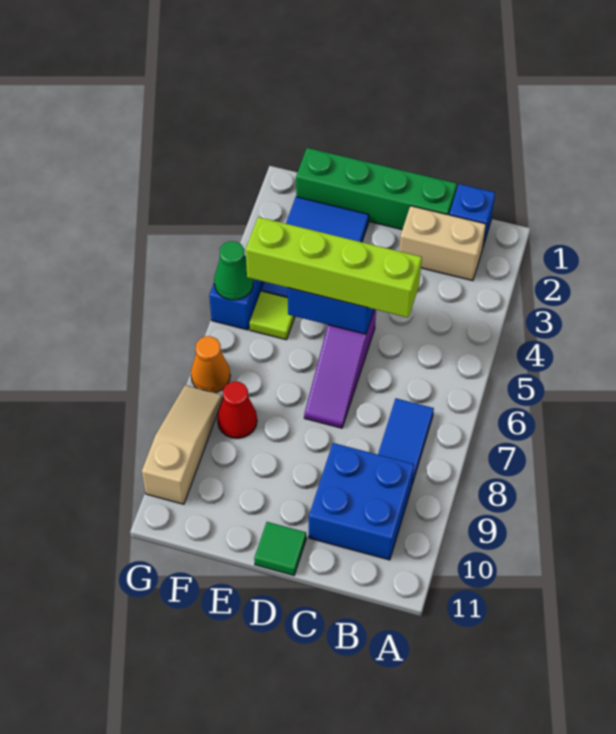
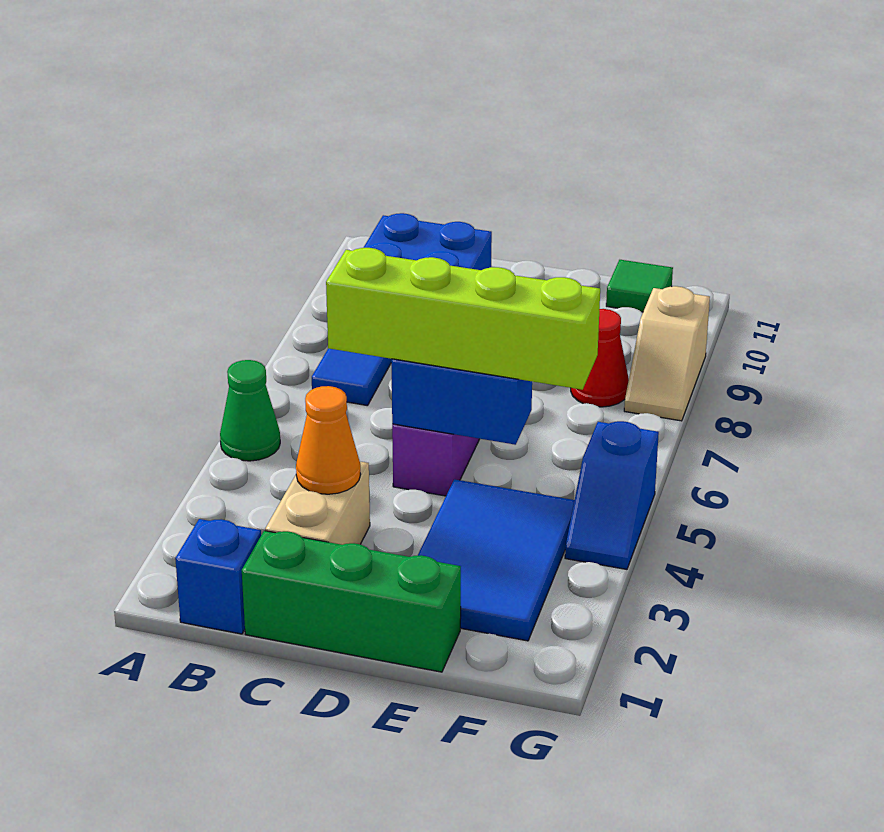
tan 1x2 brick [399,206,486,281] -> tan 1x2 brick turned to [265,462,370,545]
green 1x4 brick [296,148,457,229] -> green 1x3 brick [242,531,461,672]
green 1x1 tile [254,522,306,575] -> green 1x1 tile moved to [606,260,673,312]
lime 1x1 tile [250,291,295,340] -> none
green 1x1 cone [214,241,253,300] -> green 1x1 cone moved to [220,360,280,461]
orange 1x1 cone [191,336,230,393] -> orange 1x1 cone moved to [296,386,361,494]
tan 1x3 slope [142,385,223,504] -> tan 1x2 slope [624,286,710,421]

